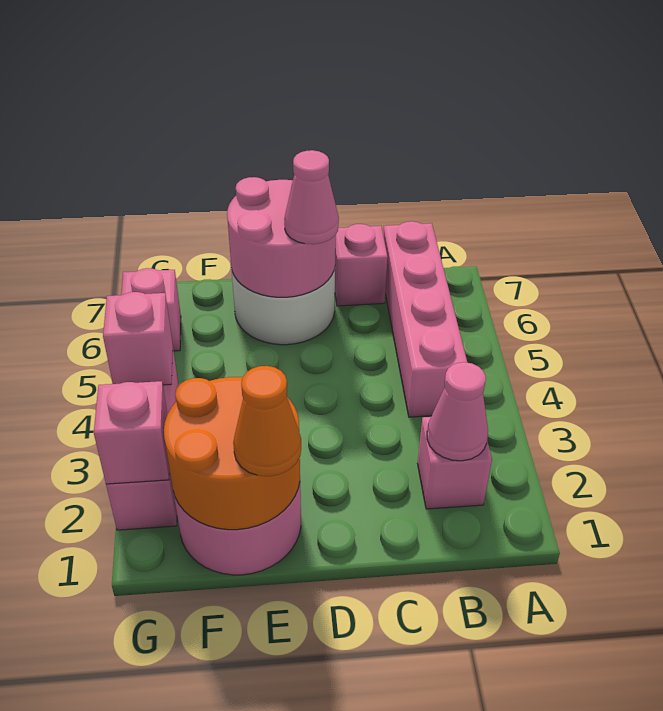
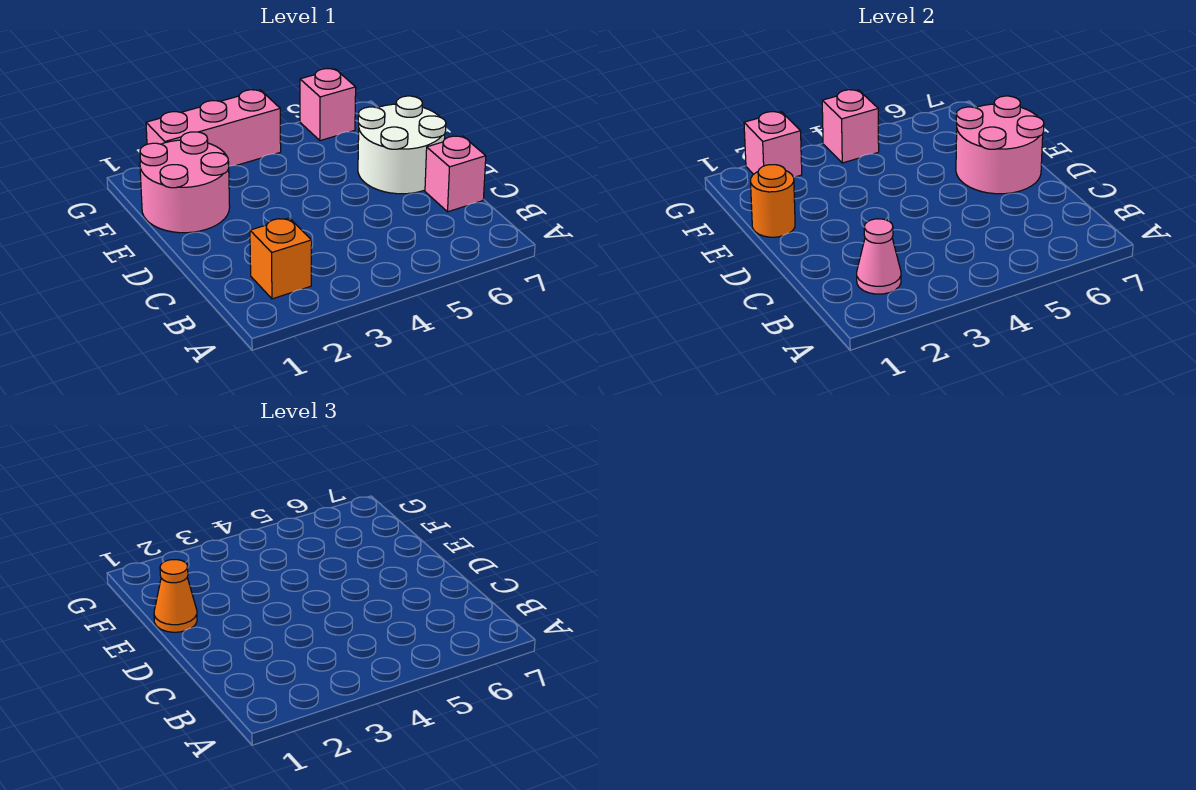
pink 1x1 brick [418,417,492,509] -> orange 1x1 brick [250,218,312,299]
pink 1x4 brick [383,221,467,417] -> none
pink 1x1 cone [284,150,339,244] -> none
orange 2x2 round brick [164,377,300,530] -> orange 1x1 round brick [751,165,795,237]

